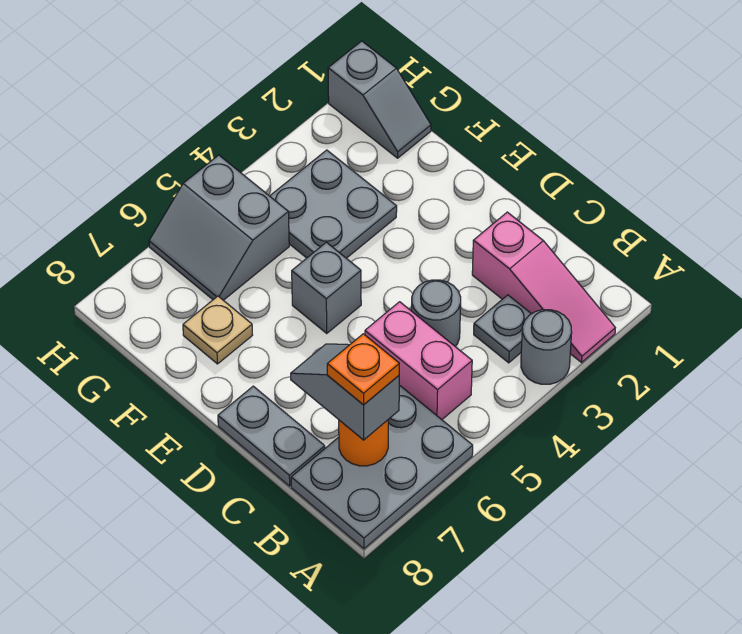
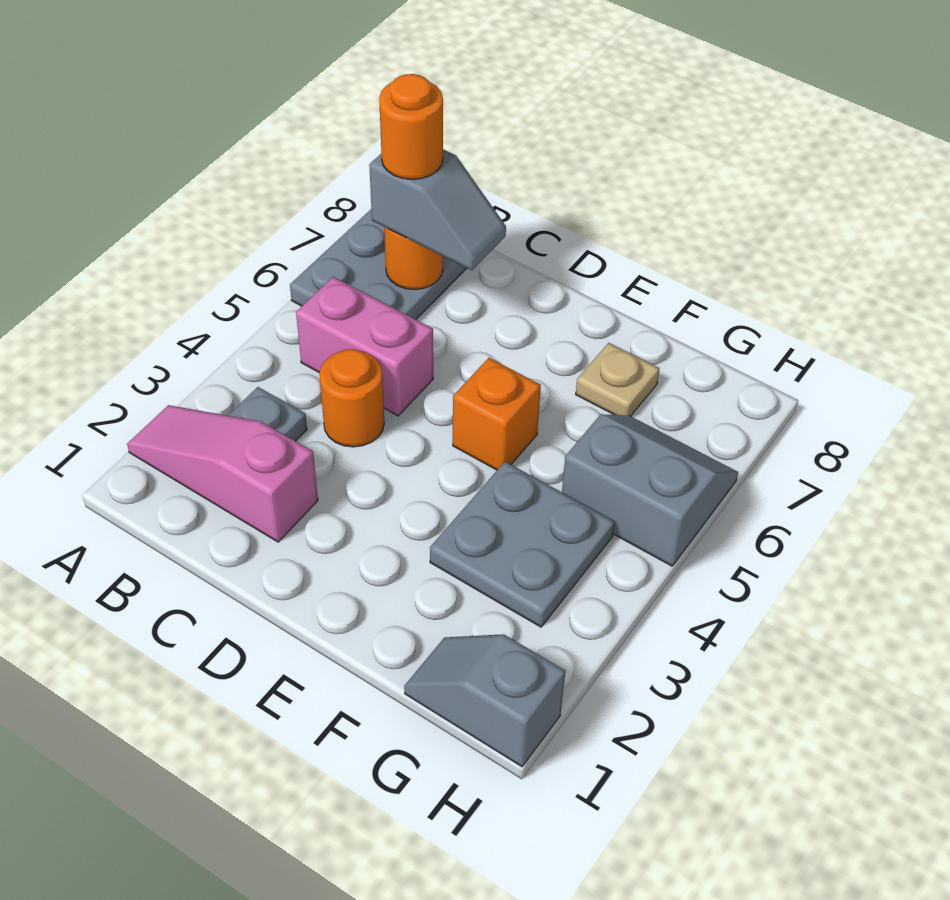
grey 1x1 round brick [521,310,572,384] -> none
orange 1x1 plate [327,334,399,405] -> orange 1x1 round brick [379,74,443,179]
grey 1x1 round brick [412,280,461,346] -> orange 1x1 round brick [319,349,384,447]
grey 1x2 plate [218,386,325,486] -> none
grey 1x1 brick [292,242,361,333] -> orange 1x1 brick [453,358,541,470]

